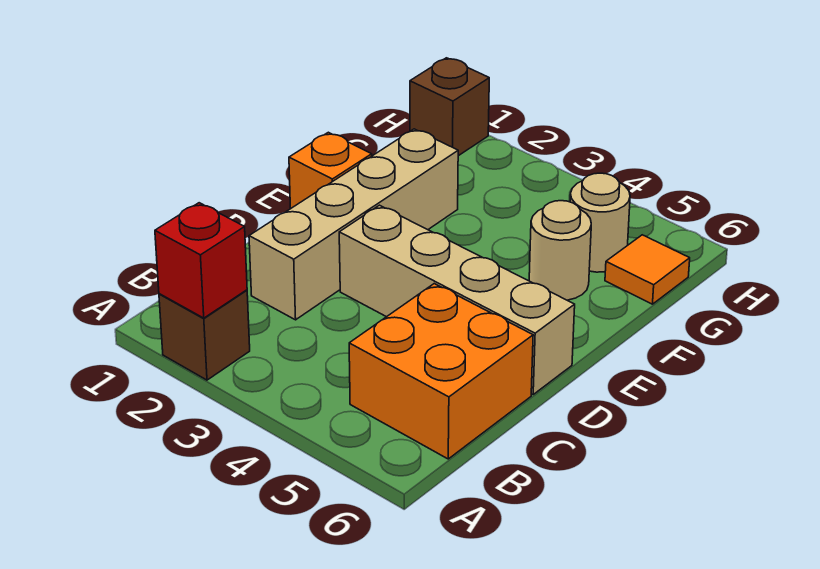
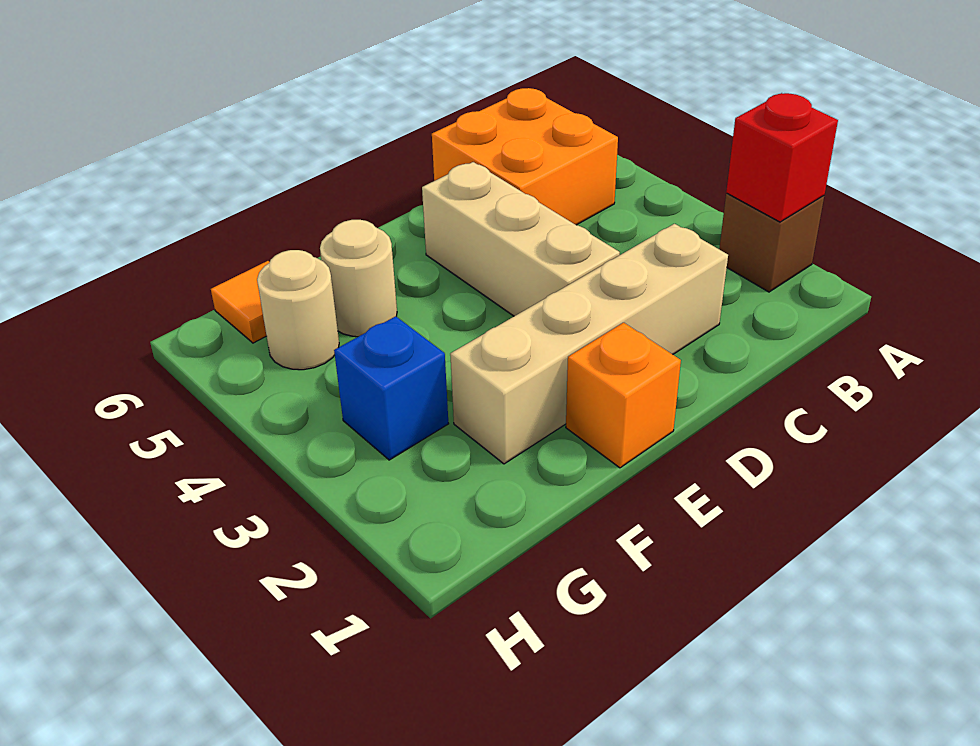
tan 1x4 brick [339,205,575,394] -> tan 1x3 brick [422,162,620,316]
none -> blue 1x1 brick [334,316,449,460]
brown 1x1 brick [410,58,489,156] -> none

